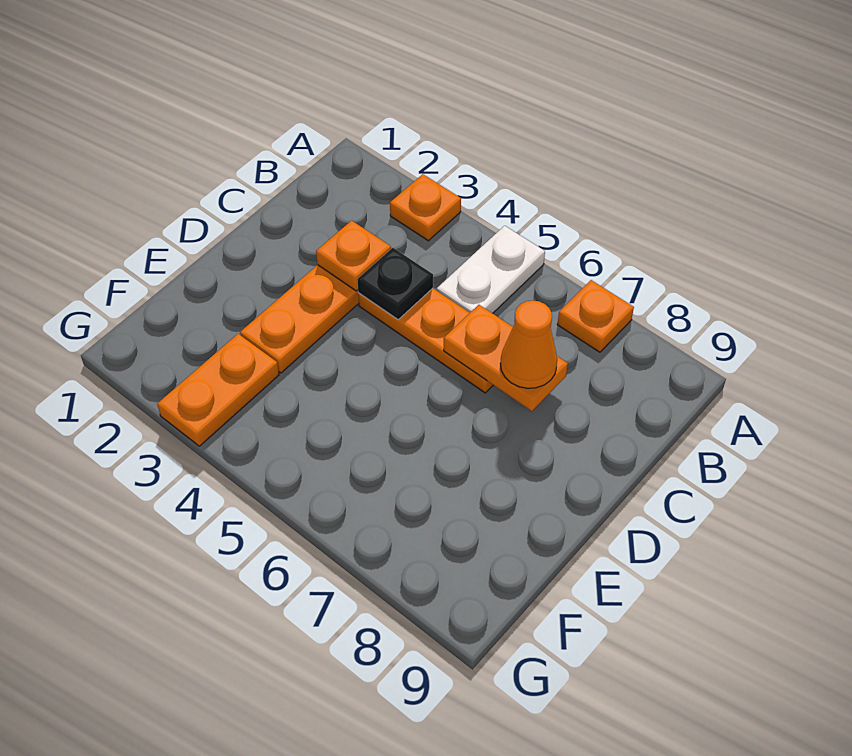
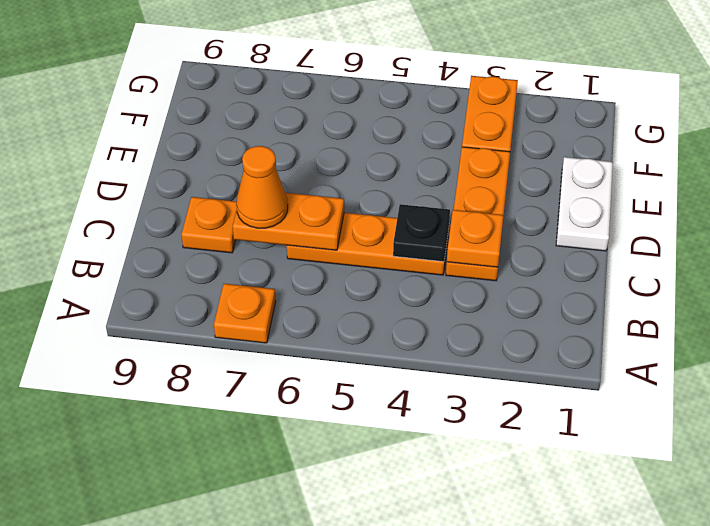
orange 1x1 plate [390,174,461,241] -> orange 1x1 plate moved to [181,197,237,253]
white 1x2 plate [437,226,545,313] -> white 1x2 plate moved to [556,157,613,251]

